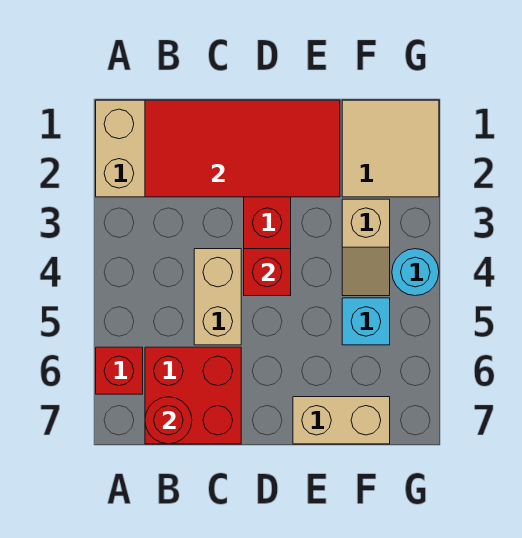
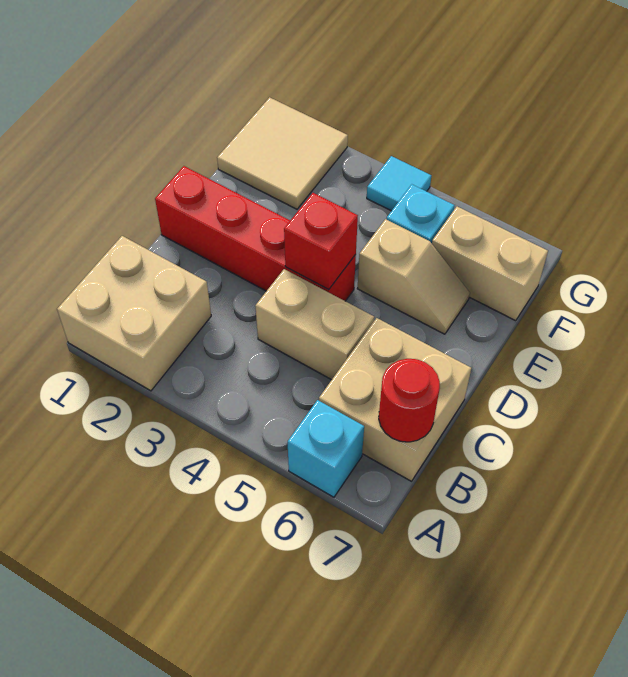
red 1x1 brick [96,347,143,394] -> cyan 1x1 brick [288,400,364,497]
red 2x4 tile [145,100,340,197] -> none
red 2x2 brick [145,347,241,444] -> tan 2x2 brick [319,318,471,481]
tan 1x2 brick [293,397,390,444] -> tan 1x2 brick turned to [432,207,548,321]
tan 1x2 slope [342,199,390,296] -> tan 1x2 slope moved to [357,219,470,334]
cyan 1x1 round brick [392,249,439,296] -> cyan 1x1 tile [367,156,431,211]

